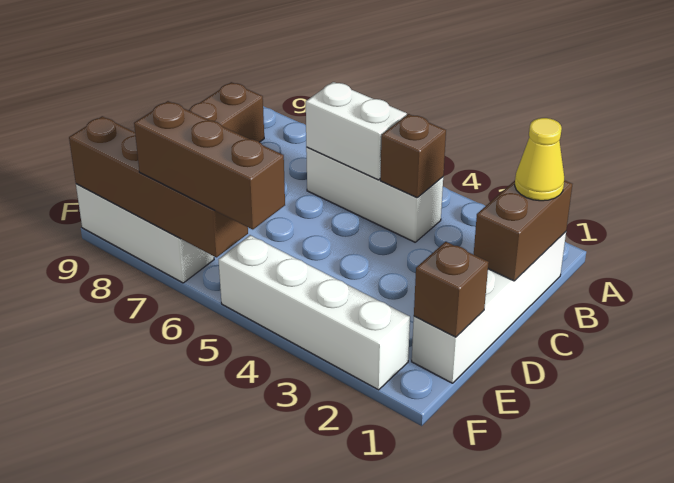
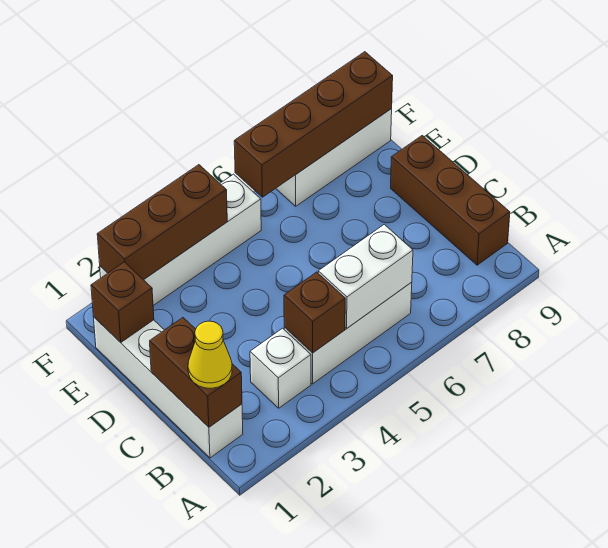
none -> white 1x1 brick [250,328,311,408]
brown 1x3 brick [134,101,285,230] -> brown 1x3 brick moved to [97,165,227,280]

